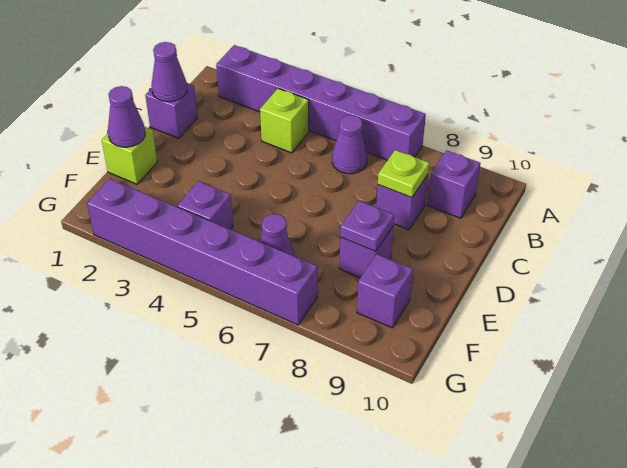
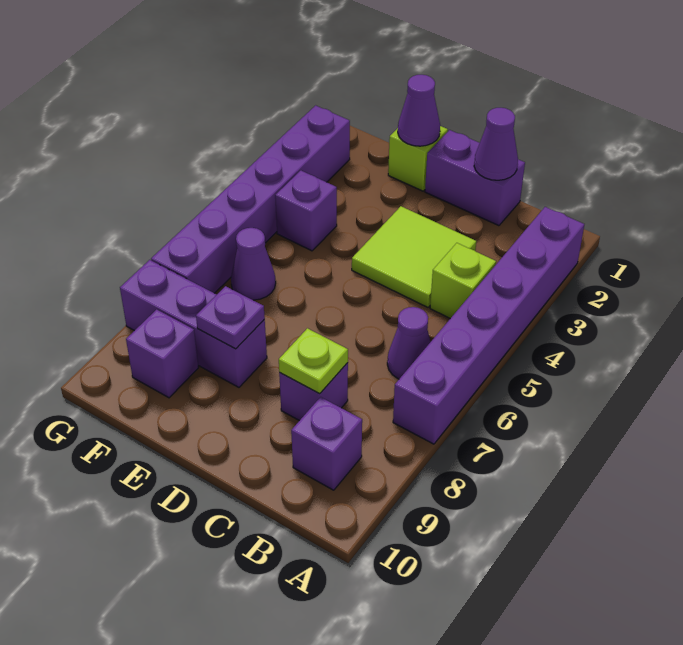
purple 1x1 brick [145,83,198,138] -> purple 1x2 brick [425,130,525,226]
none -> lime 2x2 tile [352,206,476,307]
purple 1x1 brick [339,227,393,278] -> purple 1x3 brick [120,260,267,387]

